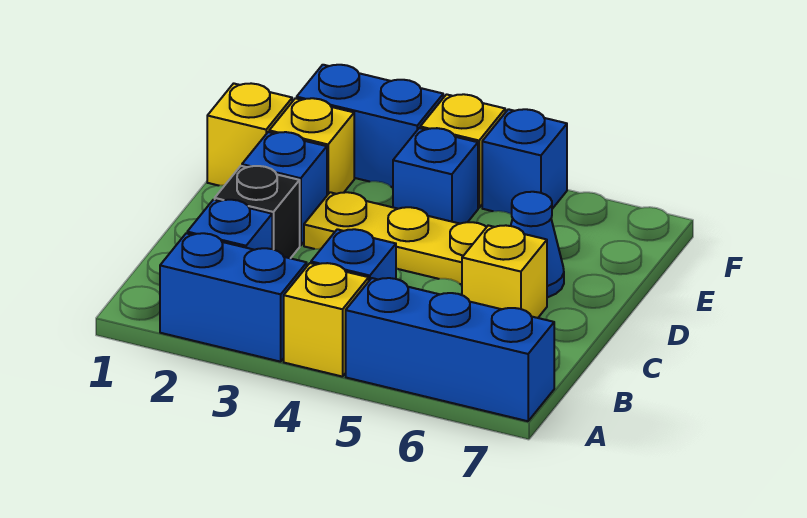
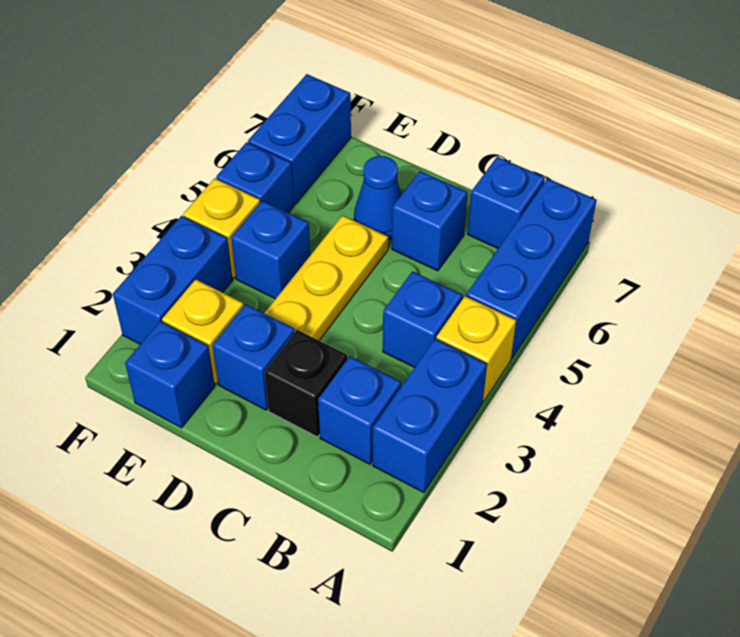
none -> blue 1x1 brick [468,157,545,248]
yellow 1x1 brick [462,225,547,318] -> blue 1x1 brick [392,171,467,271]
yellow 1x1 brick [207,83,292,186] -> blue 1x1 brick [125,321,215,428]
none -> blue 1x2 brick [248,74,351,204]

